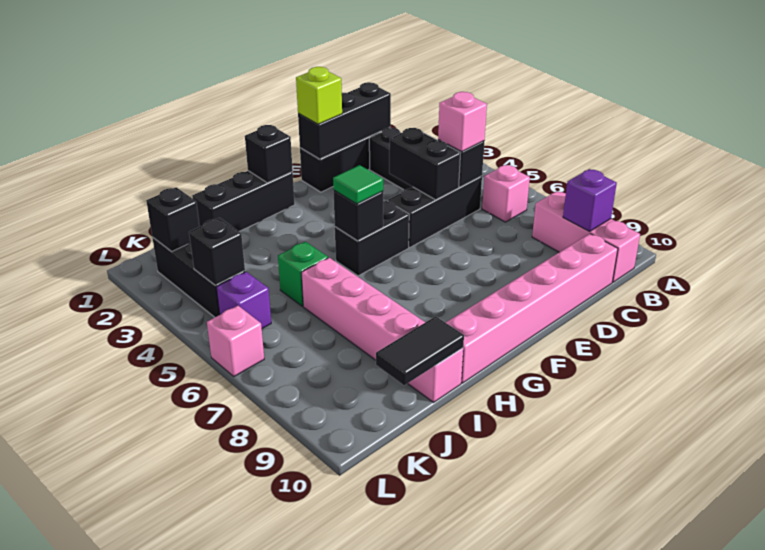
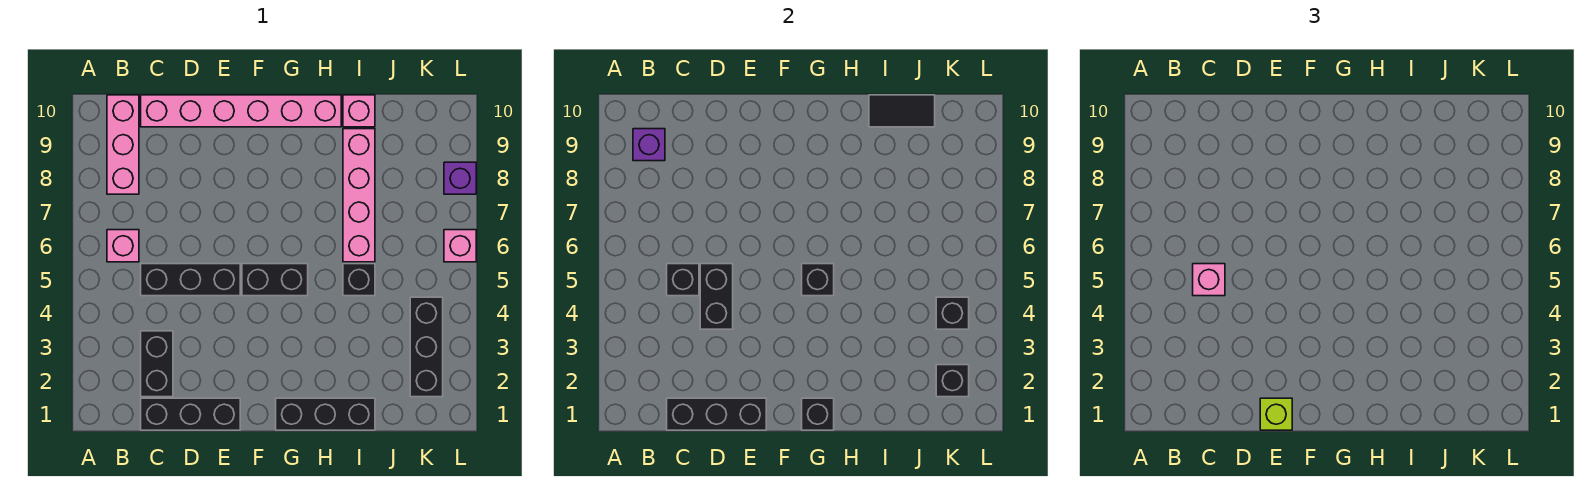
green 1x1 tile [333,165,383,204] -> none
green 1x1 brick [278,242,328,306] -> black 1x1 brick [343,264,375,296]
purple 1x1 brick [216,272,271,328] -> purple 1x1 brick moved to [444,162,476,194]

